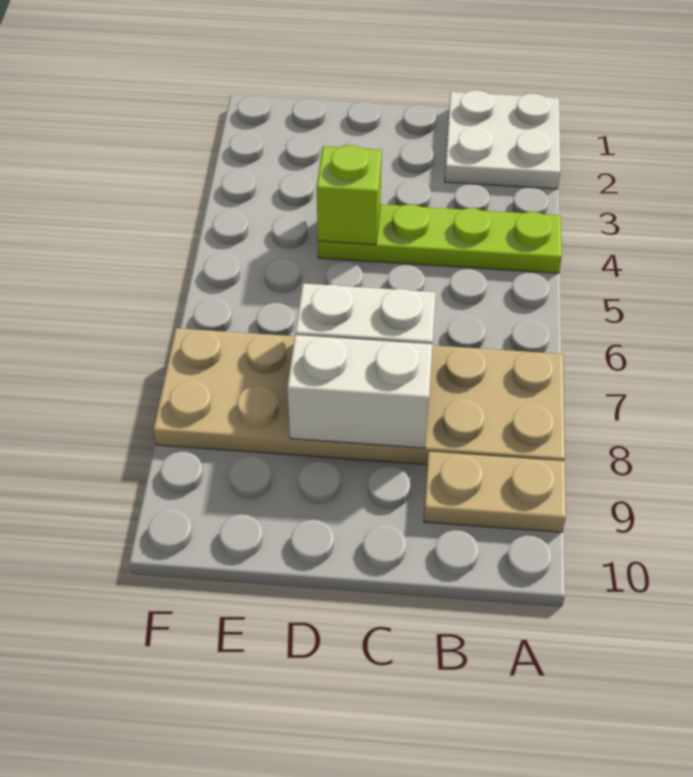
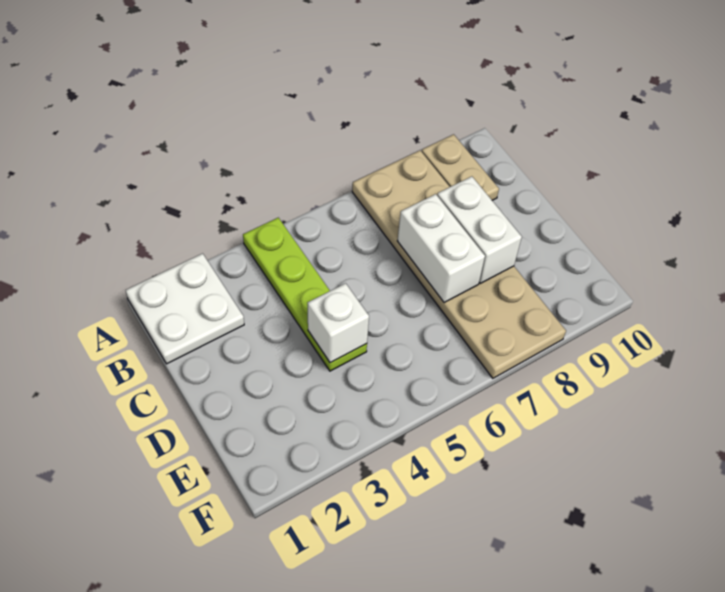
lime 1x1 brick [317,145,382,245] -> white 1x1 brick [308,283,369,363]

